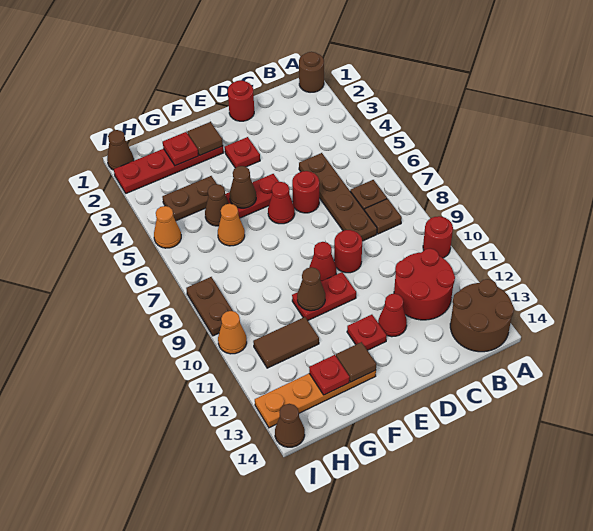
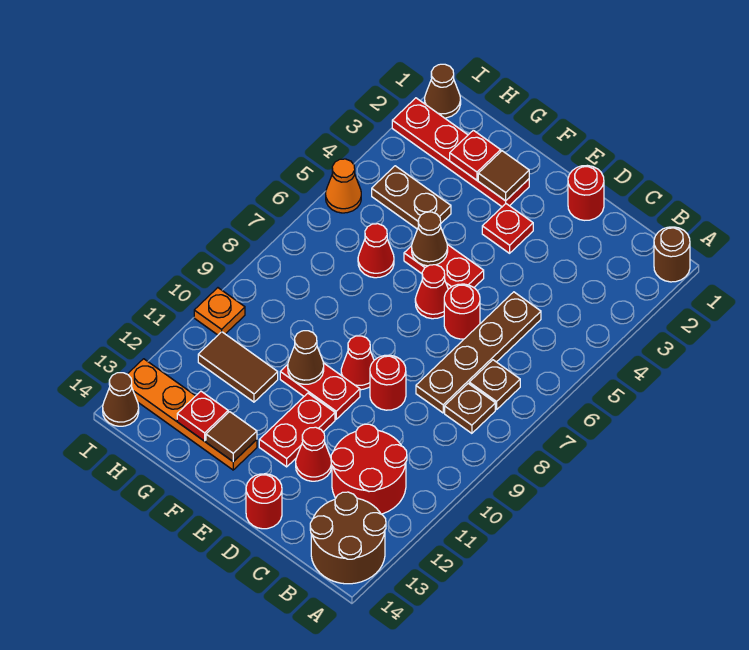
red 1x1 round brick [423,216,453,258] -> red 1x1 round brick moved to [246,474,282,529]
red 1x1 plate [347,315,387,350] -> red 1x2 plate [259,393,335,467]
brown 1x1 cone [205,184,229,226] -> none
orange 1x1 cone [218,204,245,246] -> red 1x1 cone [358,224,394,278]
brown 1x2 plate [186,277,233,336] -> none
orange 1x1 cone [218,311,247,354] -> orange 1x1 plate [194,288,245,335]

